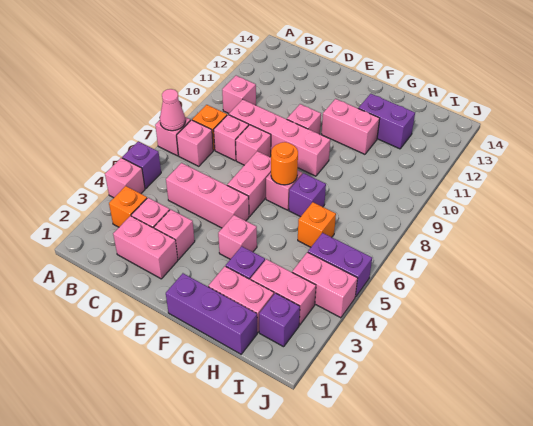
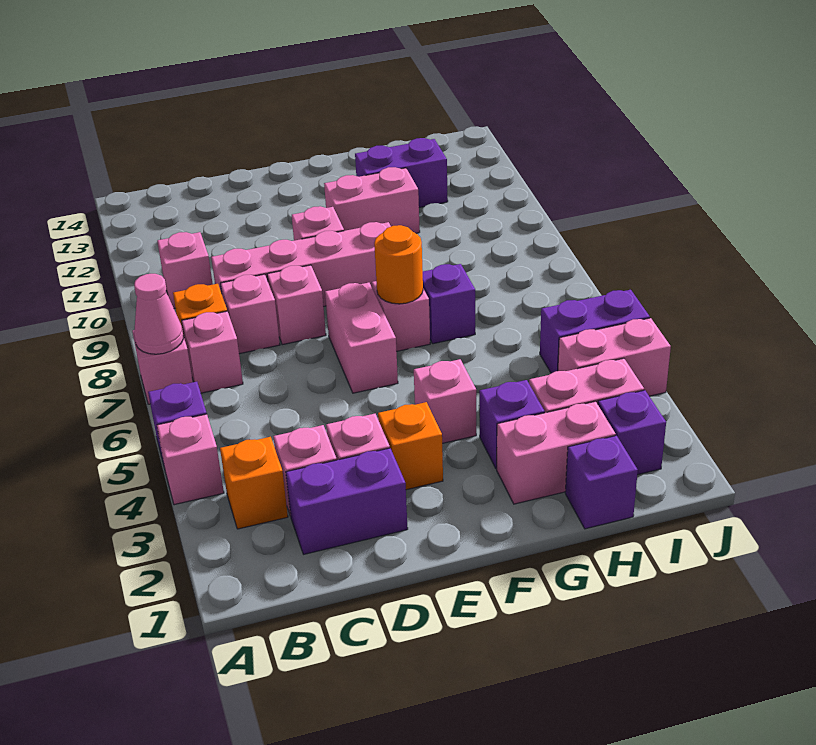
pink 1x2 brick [113,216,178,279] -> purple 1x2 brick [286,448,408,554]
pink 1x3 brick [166,163,249,228] -> none
purple 1x3 brick [166,273,257,354] -> purple 1x1 brick [565,436,638,529]
orange 1x1 brick [298,202,336,247] -> orange 1x1 brick moved to [378,402,443,490]

